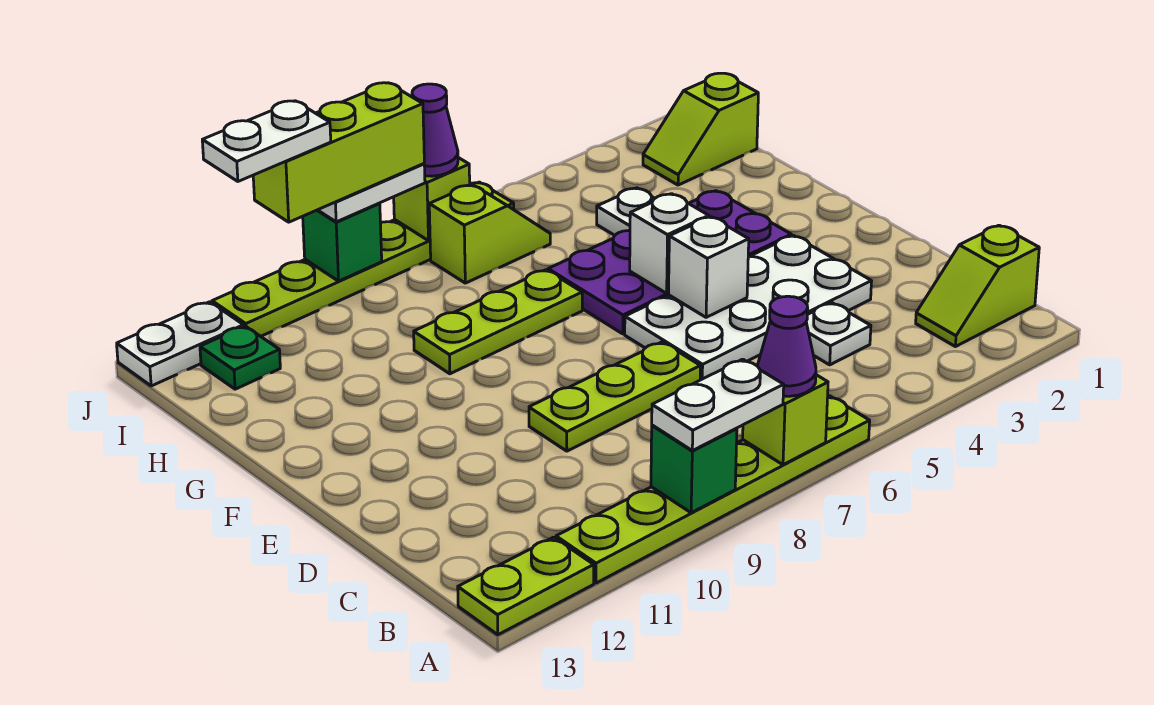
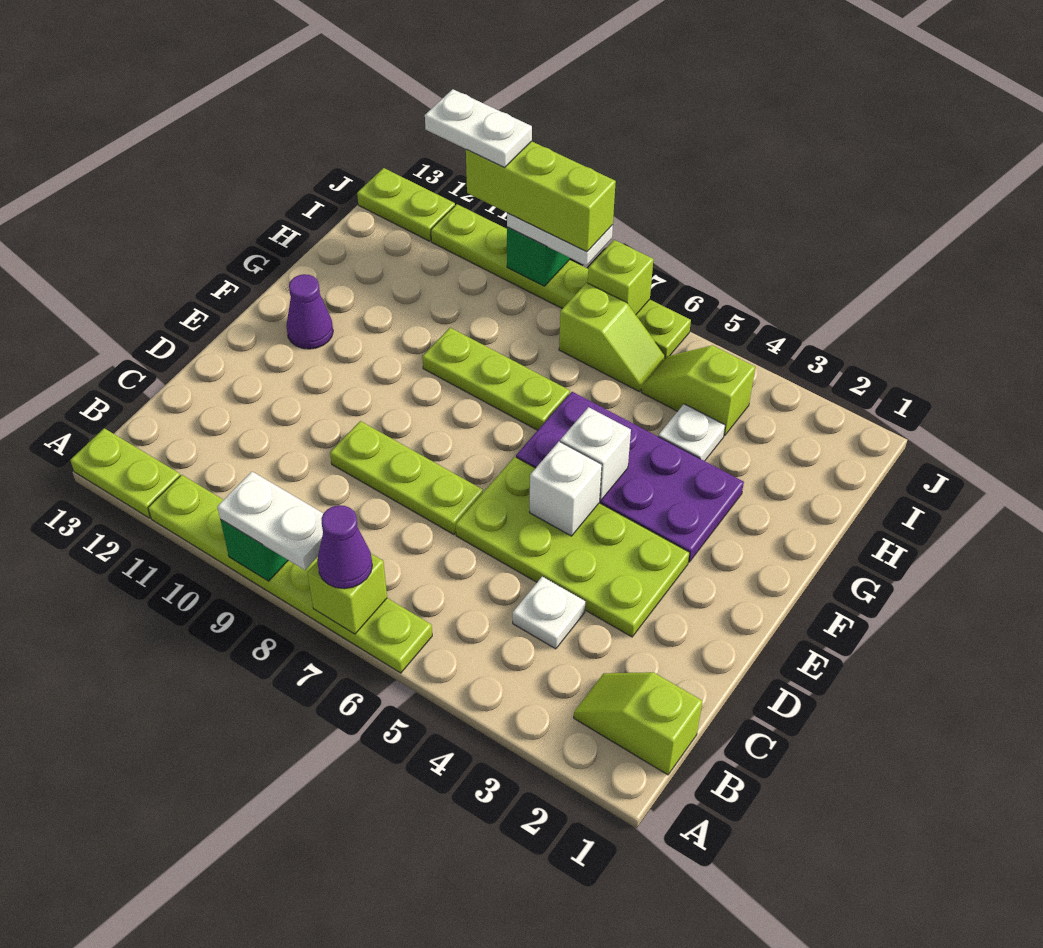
white 2x4 plate [625,235,872,380] -> lime 2x4 plate [456,457,690,637]
lime 1x2 slope [643,73,758,185] -> lime 1x2 slope moved to [641,345,755,436]
green 1x1 plate [200,326,280,389] -> none
purple 1x1 cone [412,84,458,176] -> purple 1x1 cone moved to [286,274,333,349]
white 1x2 plate [117,302,244,386] -> lime 1x2 plate [357,168,455,241]

